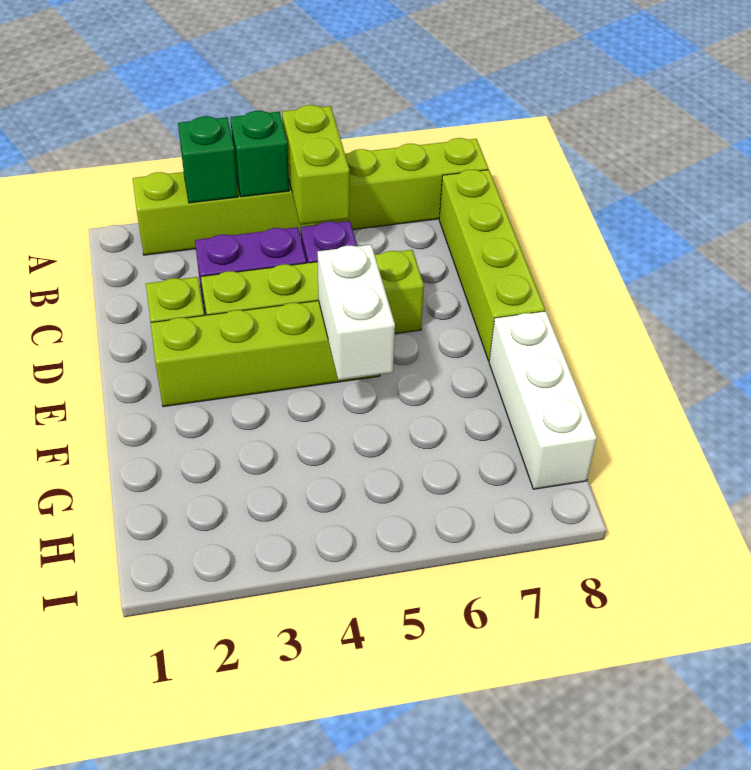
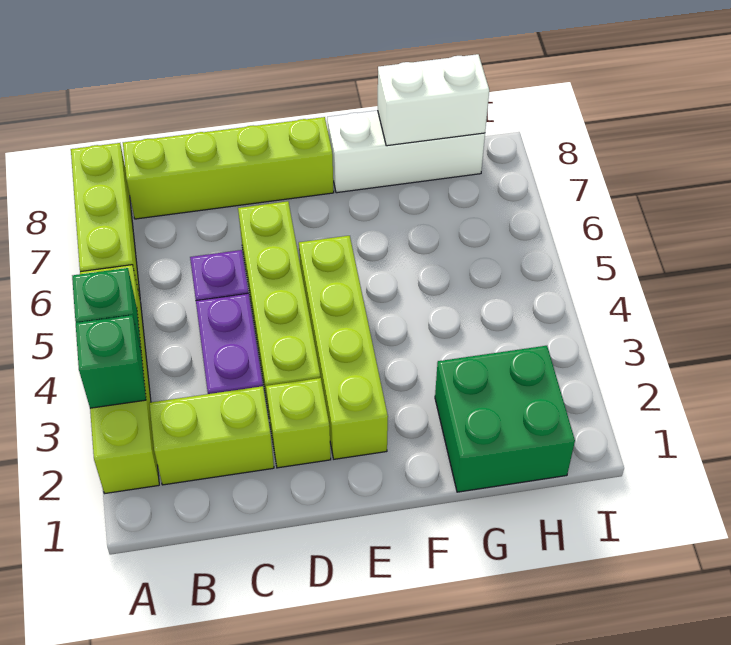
lime 1x2 brick [282,105,350,225] -> lime 1x2 brick moved to [149,386,274,485]
white 1x2 brick [318,245,395,380] -> white 1x2 brick moved to [378,54,489,146]
none -> green 2x2 brick [435,346,575,492]

